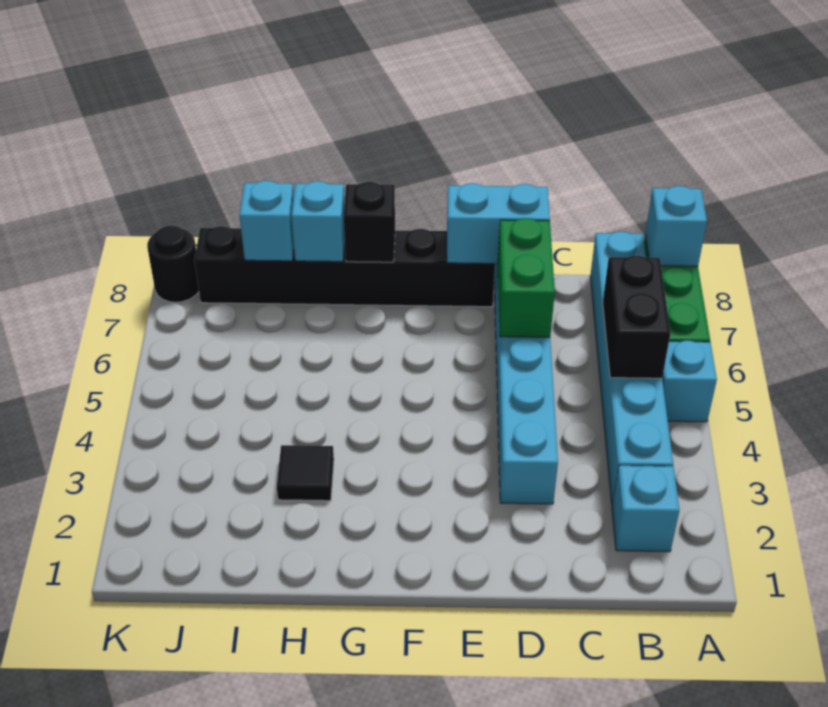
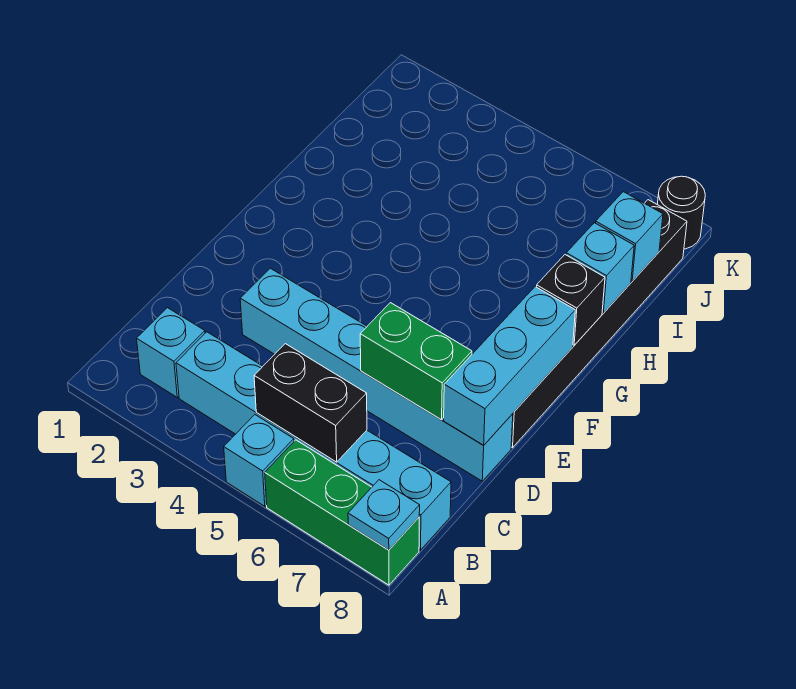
cyan 1x1 brick [645,186,707,266] -> cyan 1x1 plate [348,480,420,550]
cyan 1x2 brick [447,183,550,264] -> cyan 1x3 brick [444,287,575,445]
black 1x1 tile [277,445,334,501] -> none

